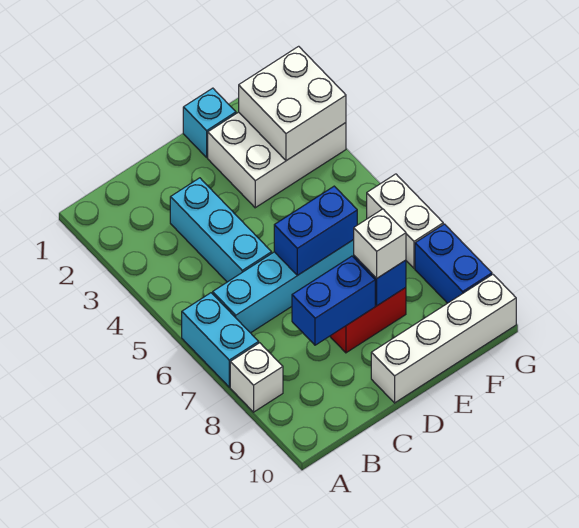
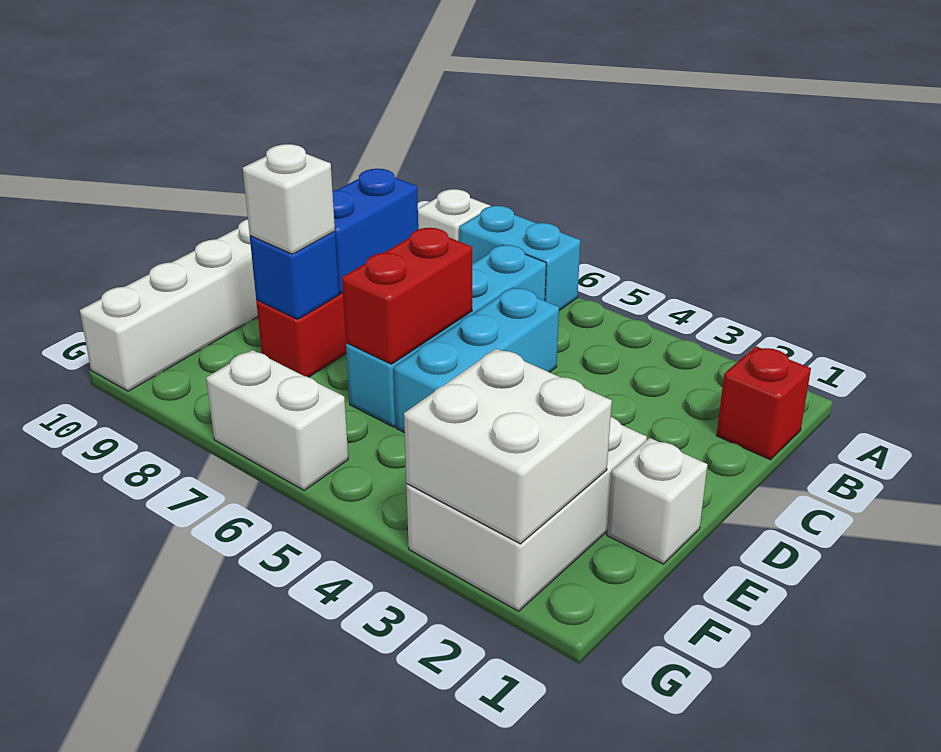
none -> red 1x1 brick [716,346,811,460]
cyan 1x3 brick [170,178,272,282] -> cyan 1x3 brick turned to [394,288,559,433]
blue 1x2 brick [274,186,357,275] -> red 1x2 brick [342,228,472,364]
cyan 1x1 brick [183,88,236,157] -> white 1x1 brick [607,438,707,564]
blue 1x2 brick [415,224,492,303] -> none

